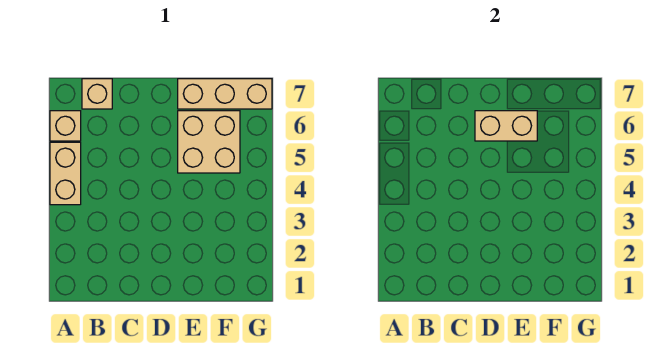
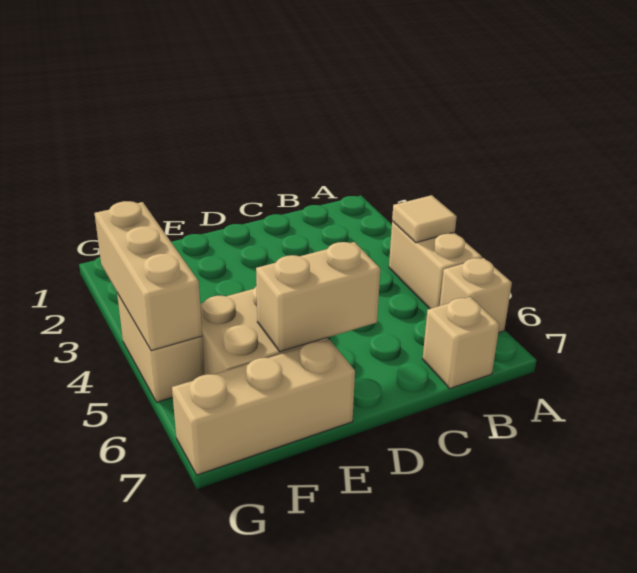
none -> tan 1x1 tile [392,195,457,243]
none -> tan 1x3 brick [95,201,202,351]
none -> tan 1x2 brick [117,293,205,402]

